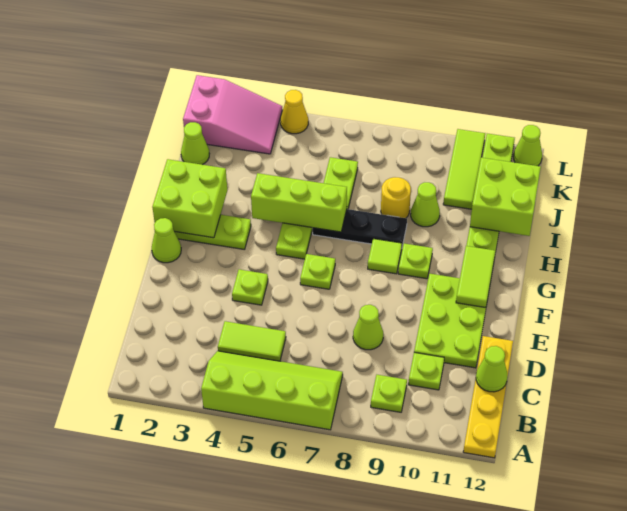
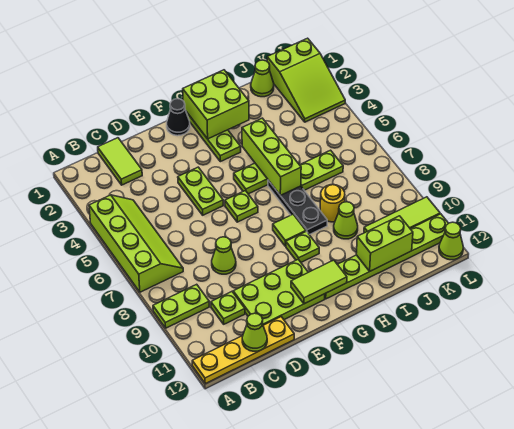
lime 1x1 plate [371,375,407,412] -> lime 1x2 plate [153,284,209,328]
lime 1x2 tile [218,321,286,361] -> lime 1x2 tile moved to [98,138,142,185]
lime 1x1 plate [232,269,268,305] -> lime 1x2 plate [178,167,223,215]
lime 1x1 cone [152,218,181,263] -> black 1x1 cone [167,99,190,136]
lime 2x2 brick [470,158,541,236] -> lime 1x2 brick [356,216,413,271]
pink 2x3 slope [183,75,282,154] -> lime 2x3 slope [267,38,345,122]
yellow 1x1 cone [281,90,308,134] -> none

